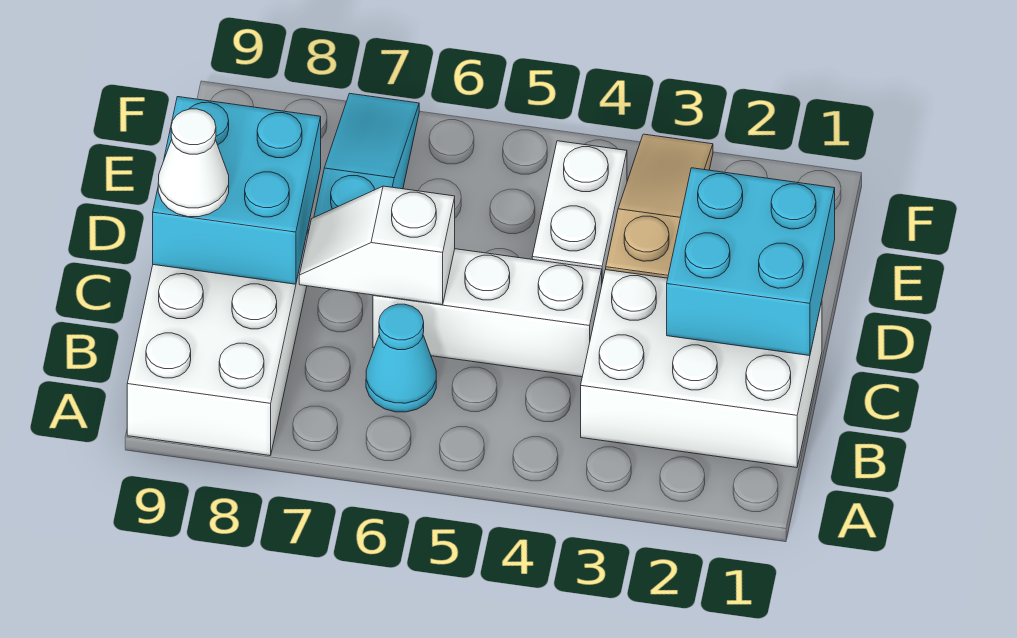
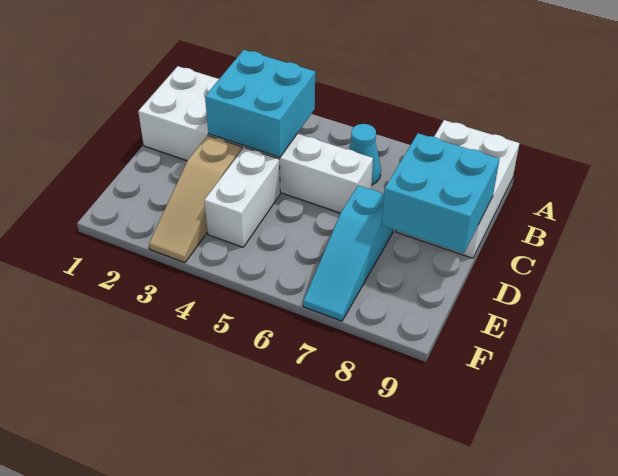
cyan 2x2 brick [667,168,835,356] -> cyan 2x2 brick moved to [205,50,315,157]
white 1x2 slope [299,186,455,305] -> none
white 1x1 cone [158,109,229,217] -> none

